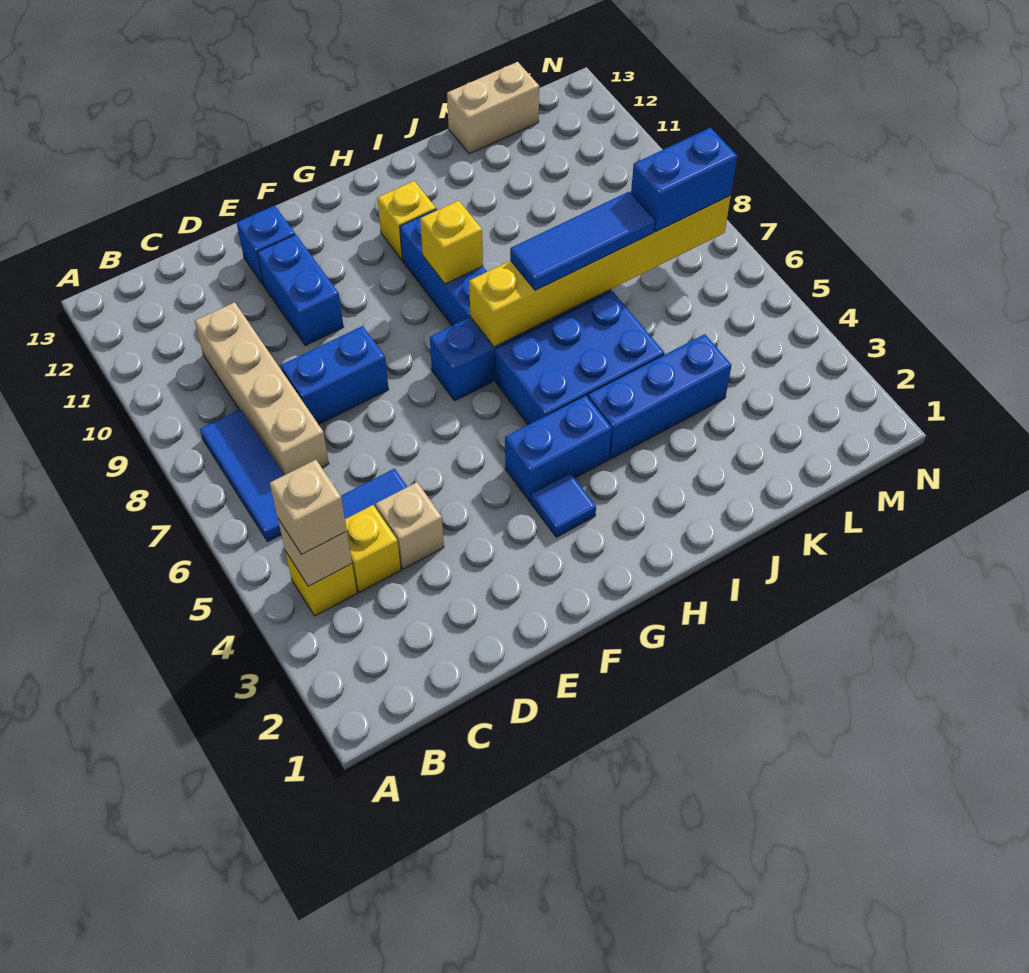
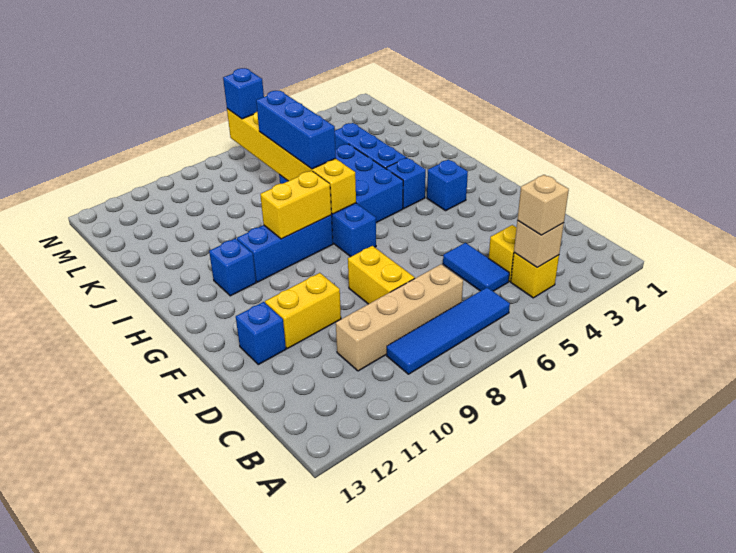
blue 1x3 tile [200,409,284,542] -> blue 1x4 tile [387,287,510,374]
tan 1x1 brick [376,482,444,569] -> none
blue 1x2 brick [281,326,389,424] -> yellow 1x2 brick [348,246,415,304]
blue 1x2 brick [257,235,343,346] -> yellow 1x2 brick [265,273,341,349]
blue 1x1 tile [531,473,596,537] -> blue 1x1 brick [427,160,468,211]
blue 1x2 brick [505,395,612,502] -> blue 1x1 brick [386,158,426,208]
yellow 1x1 brick [420,201,483,284] -> yellow 1x2 brick [260,171,331,239]
yellow 1x1 brick [377,181,436,260] -> blue 1x1 brick [209,238,256,296]
blue 1x3 tile [510,192,655,291] -> blue 1x3 brick [256,91,336,169]
tan 1x2 brick [447,62,539,154] -> none
blue 1x2 brick [631,128,737,232] -> blue 1x1 brick [223,68,264,119]

